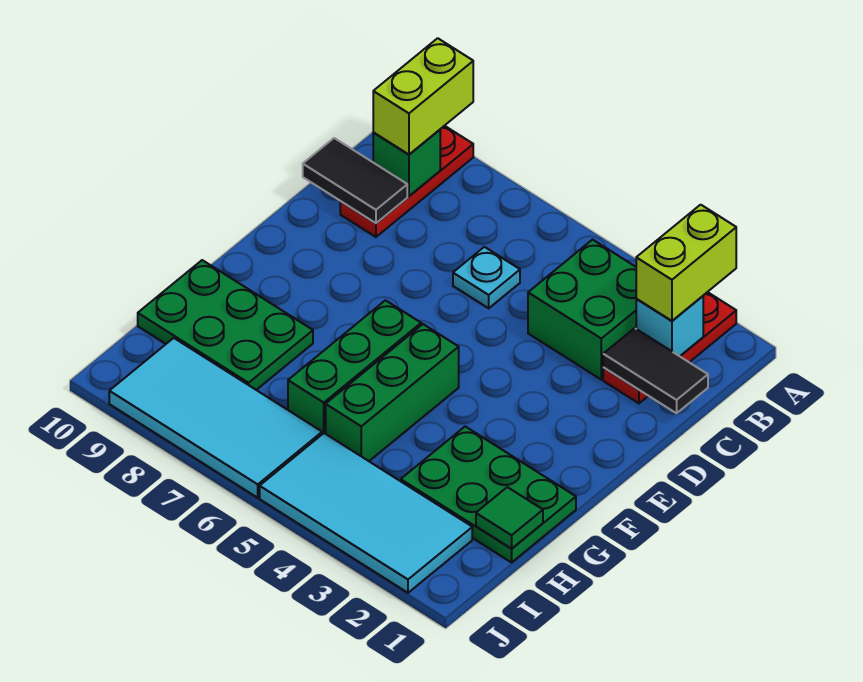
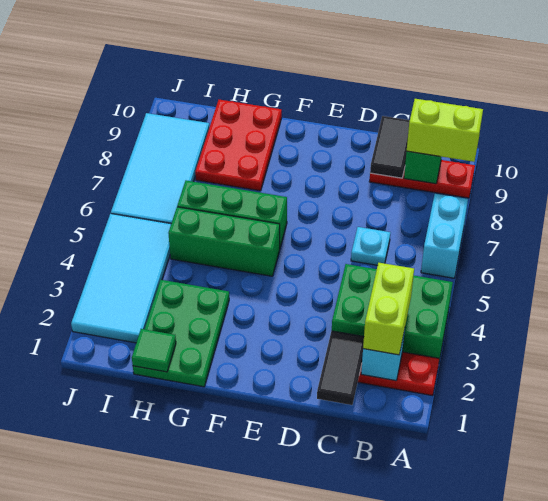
lime 1x2 brick [636,205,736,321] -> lime 1x2 brick turned to [363,263,414,355]
none -> cyan 1x2 brick [421,194,468,278]
green 2x2 brick [528,240,636,380] -> green 2x3 brick [332,264,453,360]
green 2x3 plate [138,260,313,390] -> red 2x3 plate [195,100,282,191]

